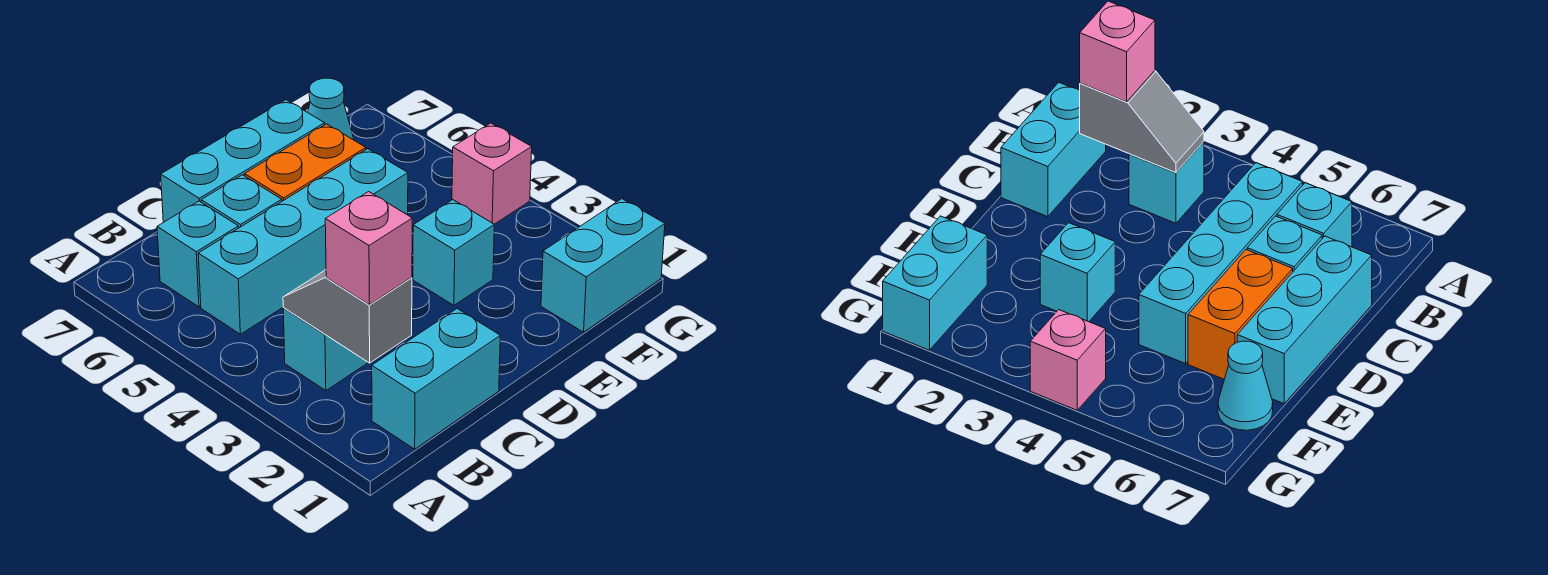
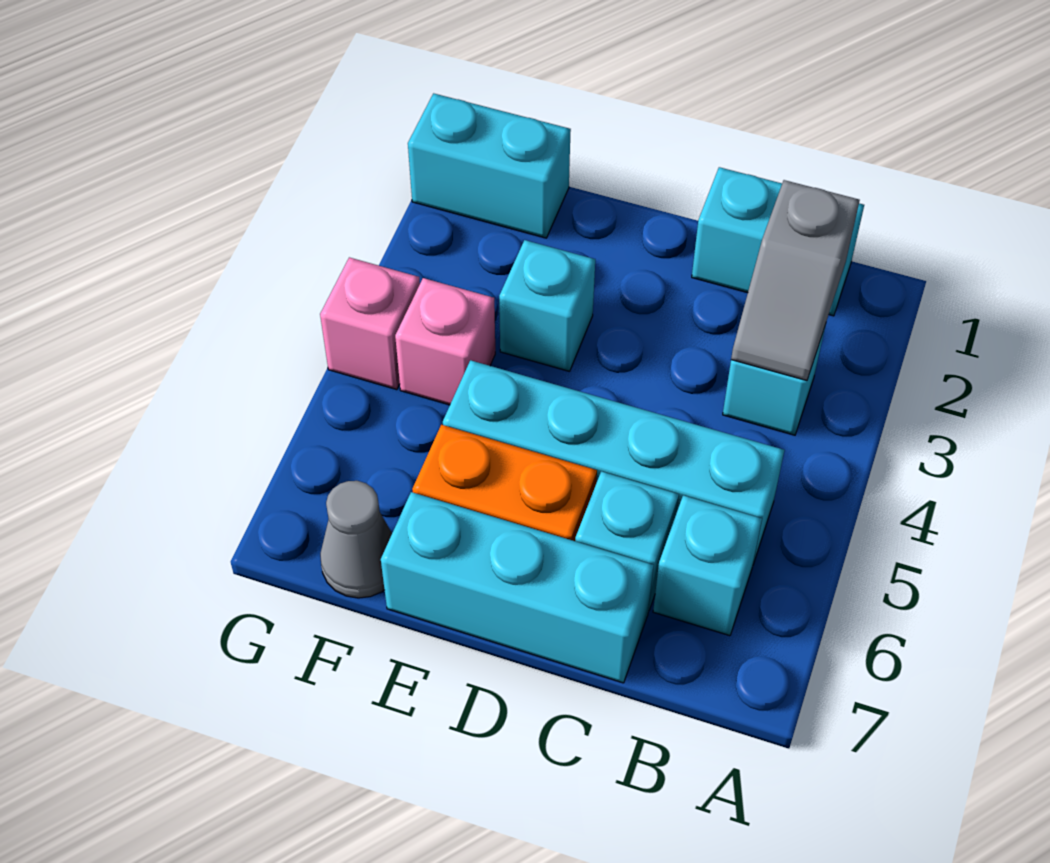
pink 1x1 brick [325,192,412,305] -> pink 1x1 brick moved to [395,278,495,405]
cyan 1x1 cone [308,78,354,140] -> grey 1x1 cone [320,481,392,598]

